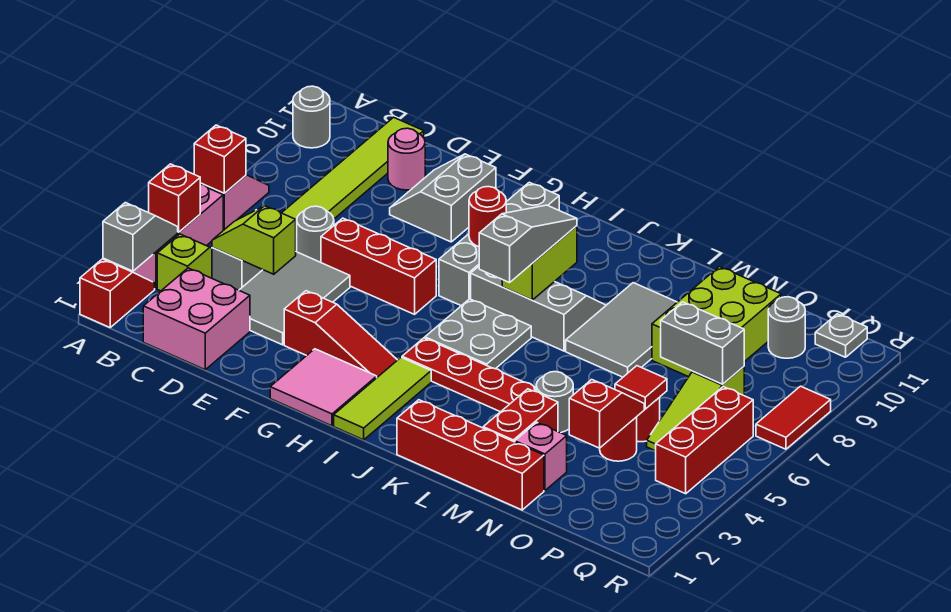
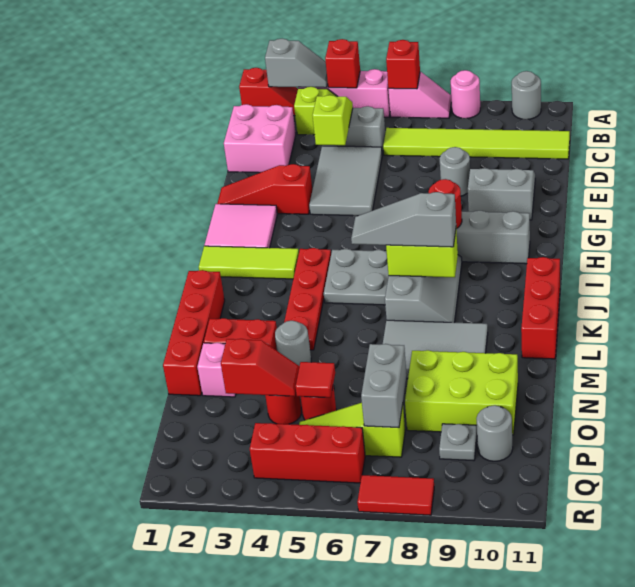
grey 2x3 tile [239,252,350,345] -> grey 2x3 tile turned to [309,146,382,216]
grey 1x1 round brick [297,206,334,262] -> grey 1x1 round brick moved to [439,147,470,196]
pink 1x1 round brick [388,128,425,190] -> pink 1x1 round brick moved to [451,70,480,118]
red 1x3 brick [321,218,436,314] -> red 1x3 brick moved to [521,257,560,359]
red 1x3 slope [284,291,397,377] -> red 1x3 slope turned to [217,164,312,214]
grey 1x3 slope [479,205,577,283] -> grey 1x3 slope turned to [351,192,456,247]
grey 1x1 plate [815,314,867,357] -> grey 1x1 plate moved to [439,424,477,461]

